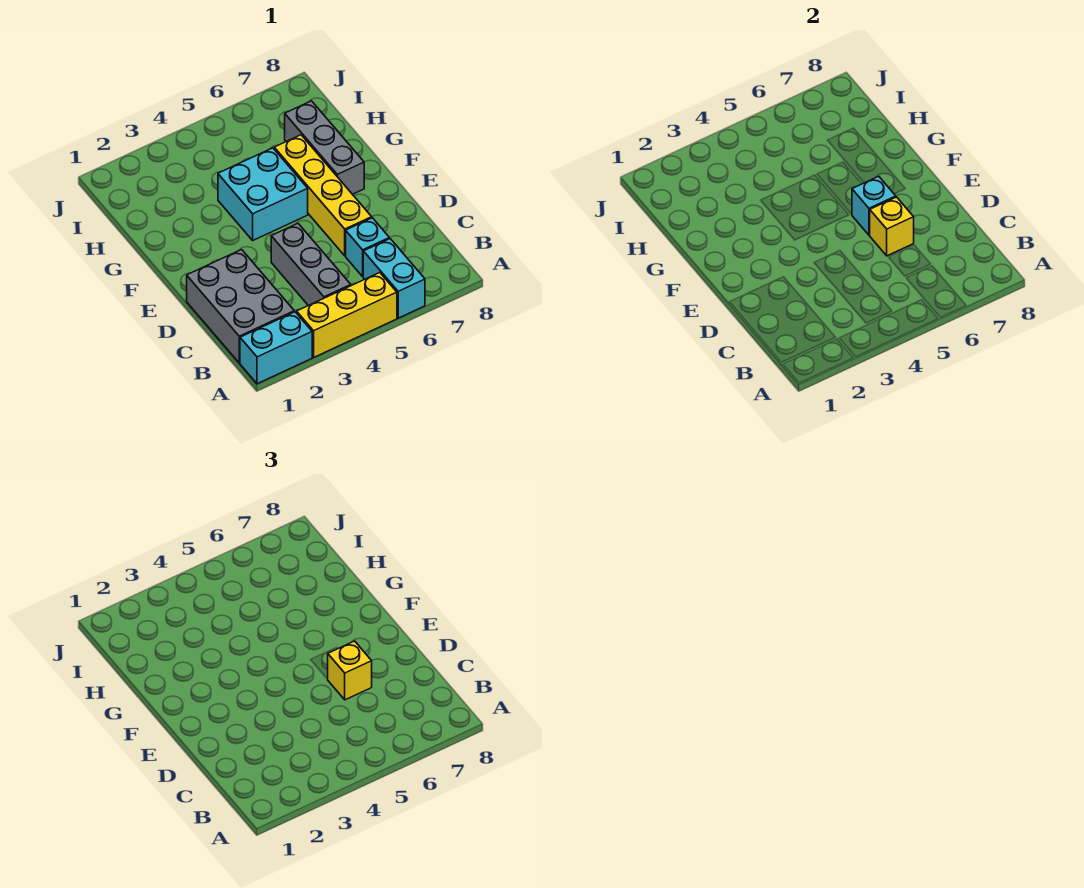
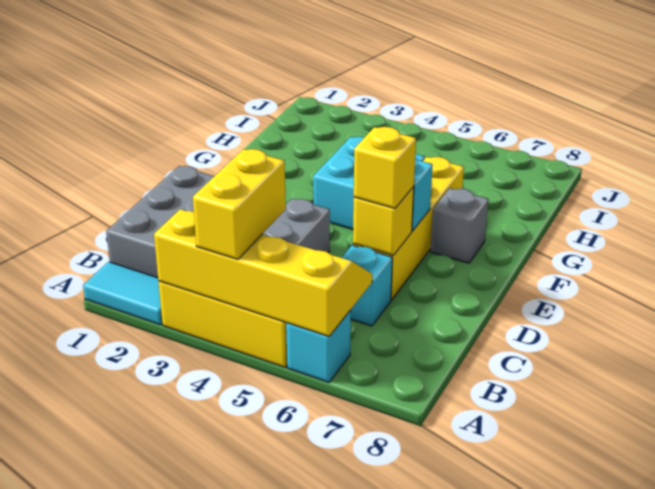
cyan 1x2 brick [240,312,312,384] -> cyan 1x2 tile [83,262,162,325]
none -> yellow 2x4 slope [154,210,372,336]
none -> yellow 1x2 brick [193,149,286,259]
cyan 1x2 brick [363,239,425,318] -> cyan 1x1 brick [286,310,351,382]
grey 1x3 brick [285,101,364,194] -> grey 1x1 brick [430,188,488,263]

